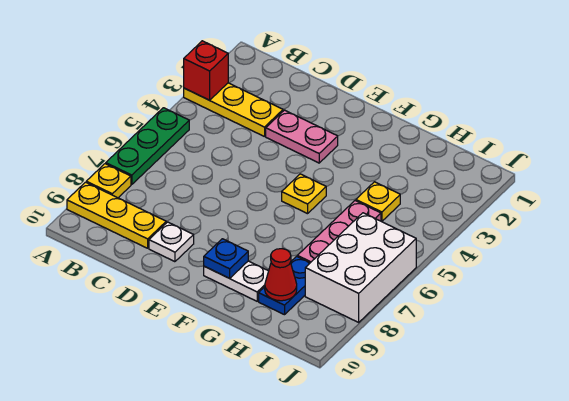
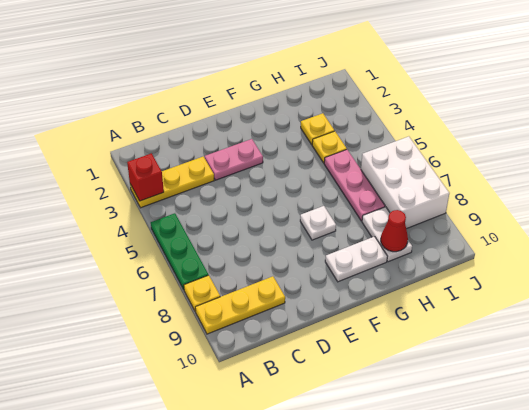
white 1x1 plate [149,222,194,262] -> white 1x1 plate moved to [300,206,336,240]
yellow 1x1 plate [282,174,326,214] -> yellow 1x1 plate moved to [301,113,334,145]
blue 1x1 plate [204,239,248,278] -> none
blue 1x2 plate [259,256,310,315] -> white 1x2 plate [362,207,412,262]

